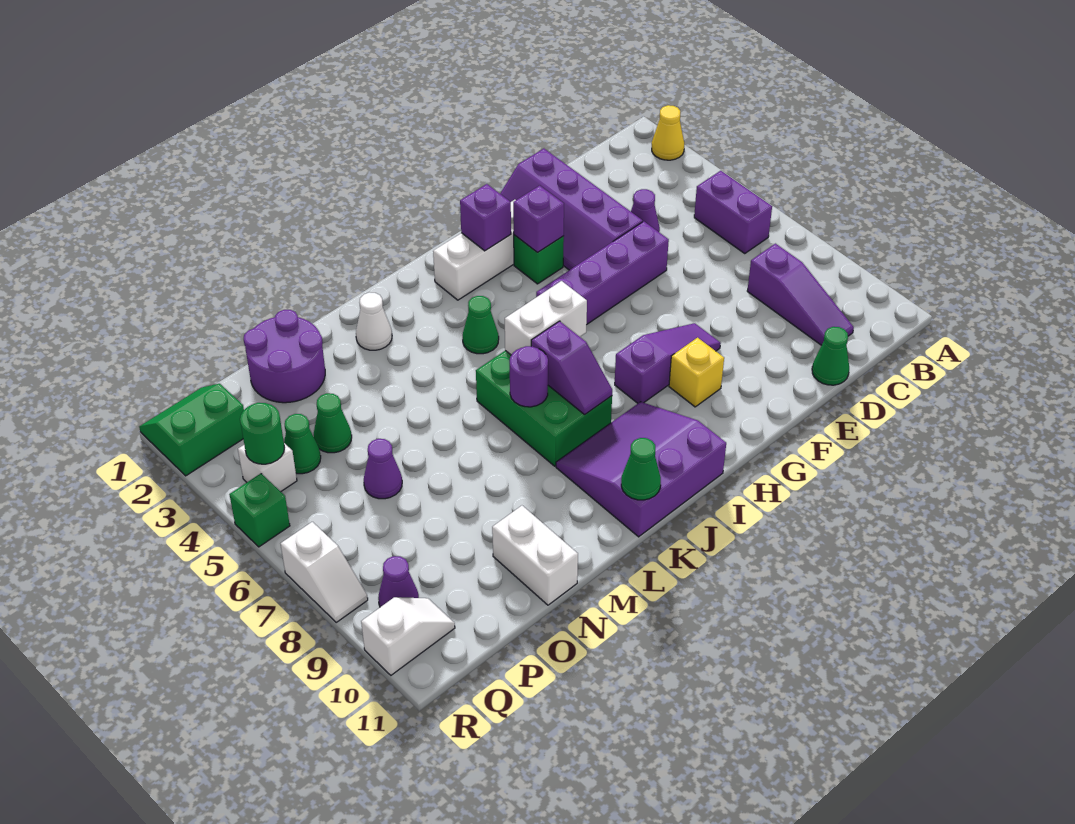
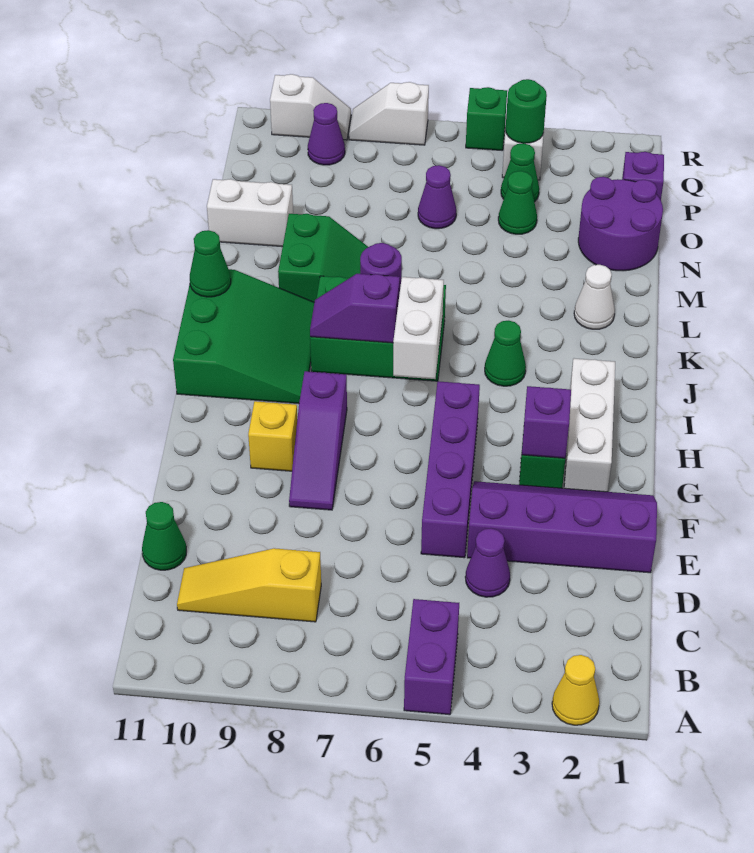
purple 1x2 brick [694,171,772,253] -> purple 1x2 brick turned to [404,599,459,715]
purple 1x3 slope [747,244,854,345] -> yellow 1x3 slope [177,548,321,622]
purple 1x1 brick [460,184,511,251] -> purple 1x1 brick moved to [622,152,664,200]
purple 3x3 slope [556,402,726,537] -> green 3x3 slope [173,269,314,404]
green 2x2 slope [139,384,244,476] -> green 2x2 slope moved to [278,214,368,302]
white 1x2 slope [361,597,455,675] -> white 1x2 slope turned to [270,74,351,140]

